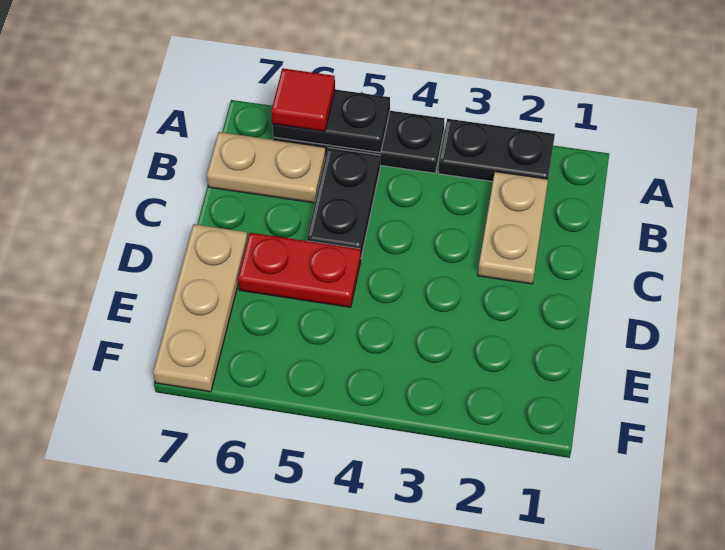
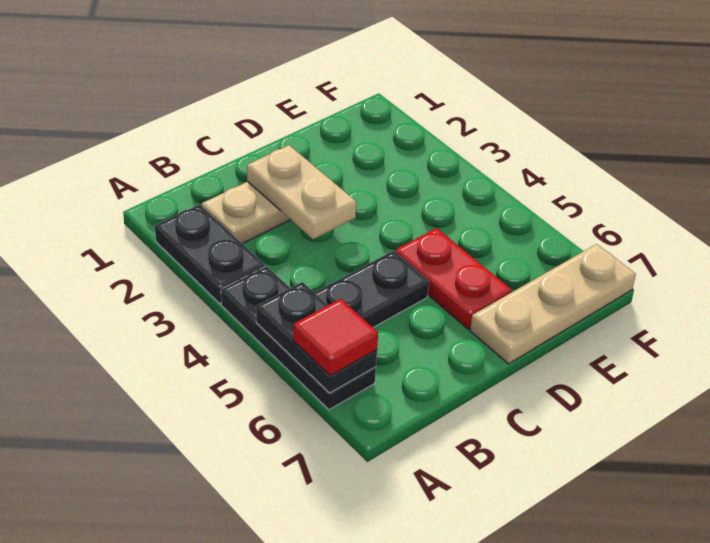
tan 1x2 plate [207,132,326,203] -> tan 1x2 plate moved to [247,145,356,239]

